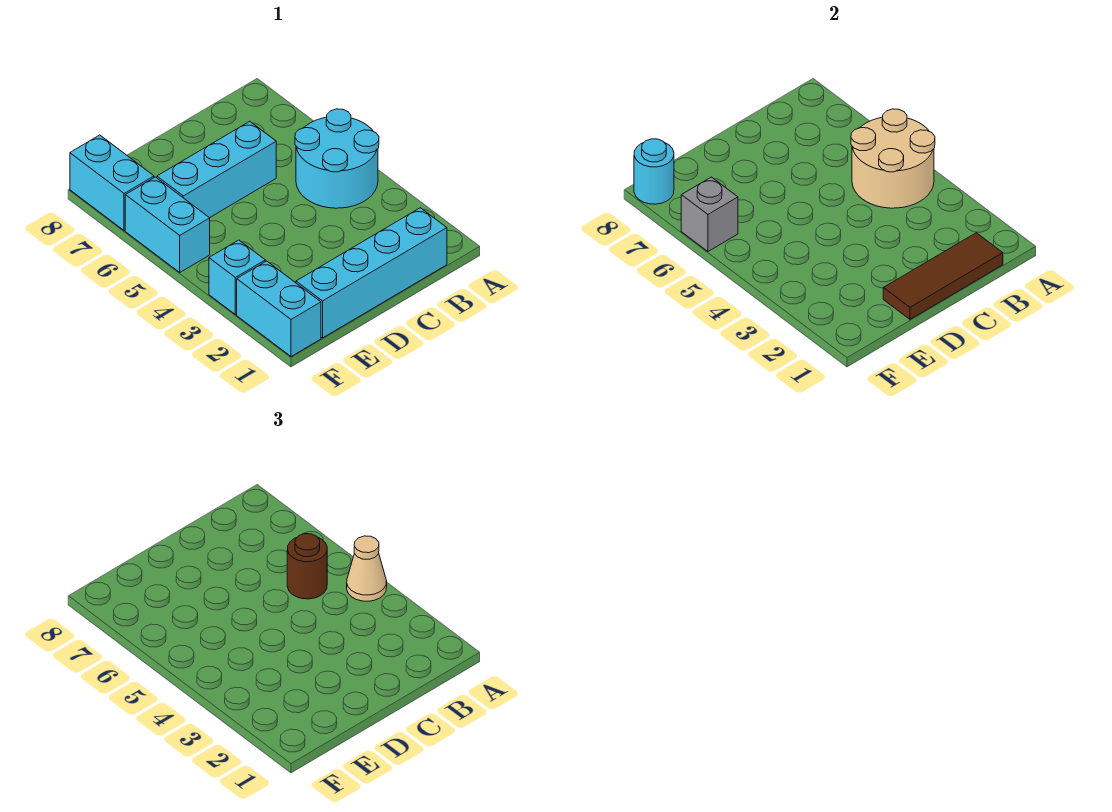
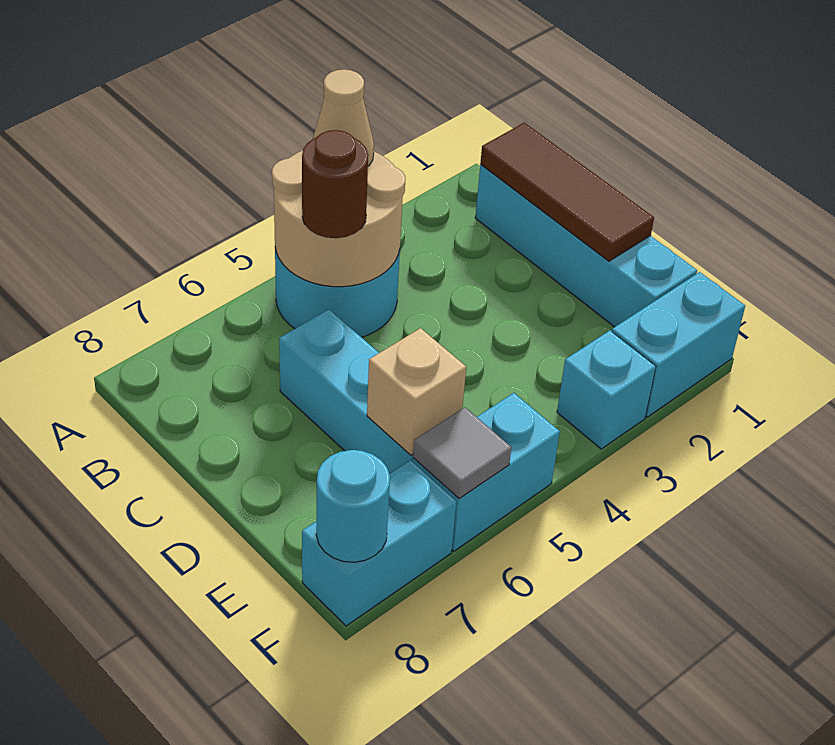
none -> tan 1x1 brick [367,328,466,455]
grey 1x1 brick [681,177,738,251] -> grey 1x1 tile [413,407,511,499]

